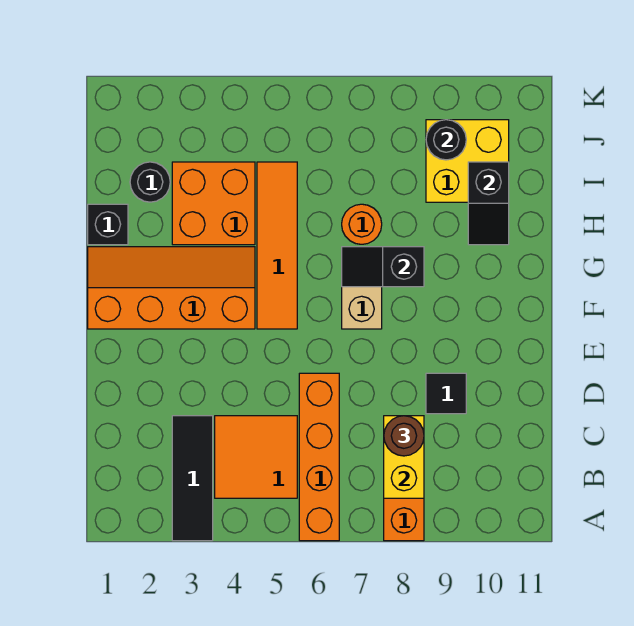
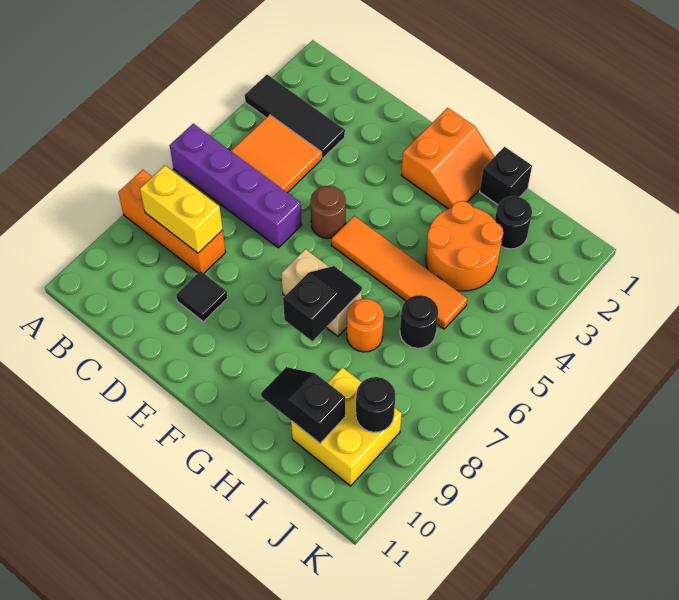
orange 1x4 brick [299,373,339,541] -> purple 1x4 brick [170,124,302,248]
brown 1x1 round brick [384,416,424,456] -> brown 1x1 round brick moved to [310,186,346,238]
orange 2x4 slope [88,247,255,329] -> orange 2x2 slope [401,108,494,209]
orange 2x2 brick [172,162,255,245] -> orange 2x2 round brick [426,201,503,291]
none -> black 1x1 round brick [400,295,438,348]

